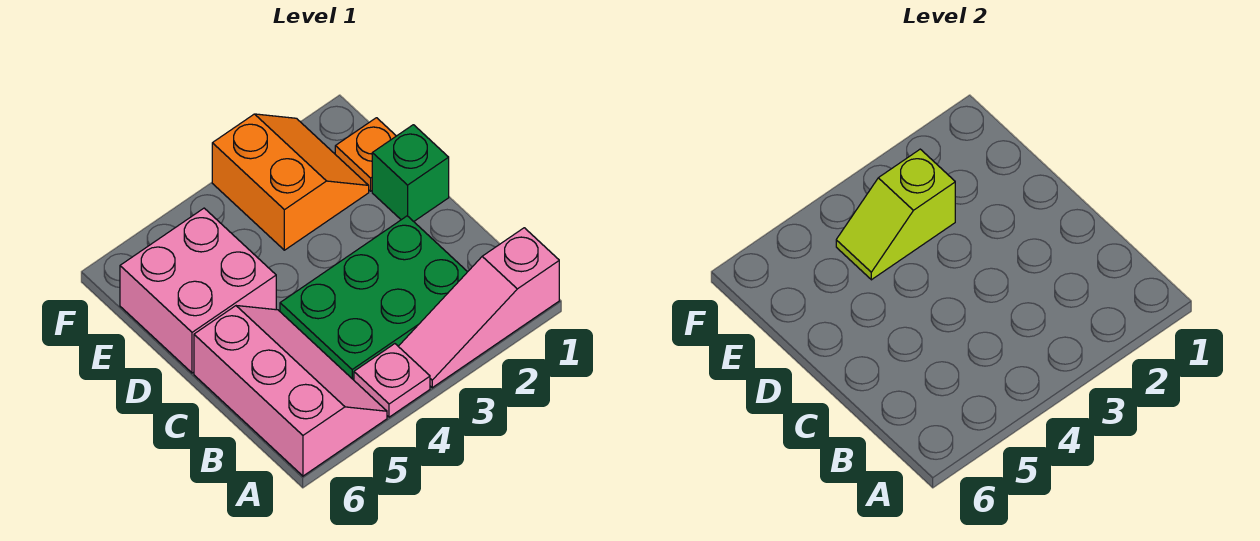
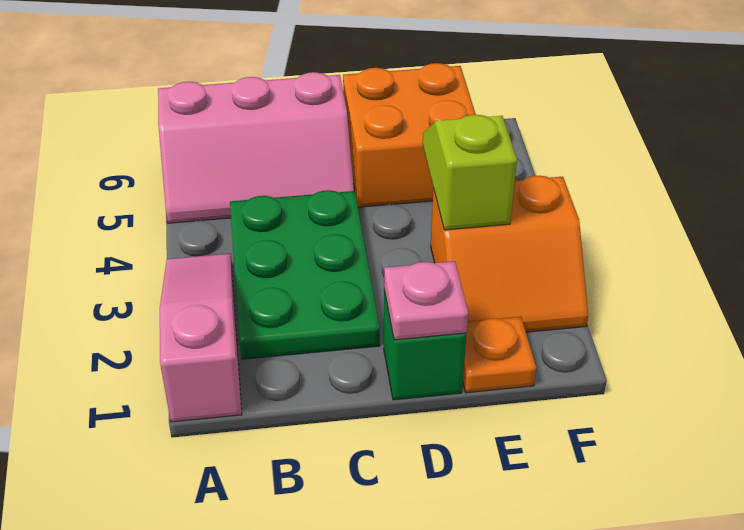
pink 1x1 plate [354,344,430,417] -> pink 1x1 plate moved to [384,261,468,340]
pink 2x2 brick [120,208,276,373] -> orange 2x2 brick [343,63,476,207]

